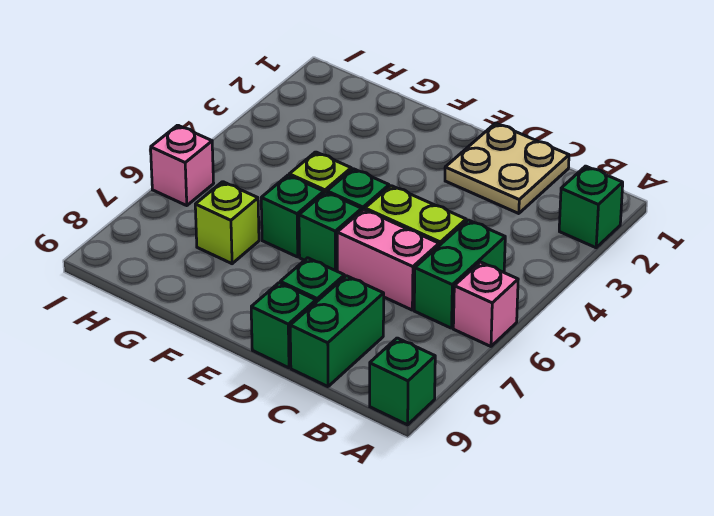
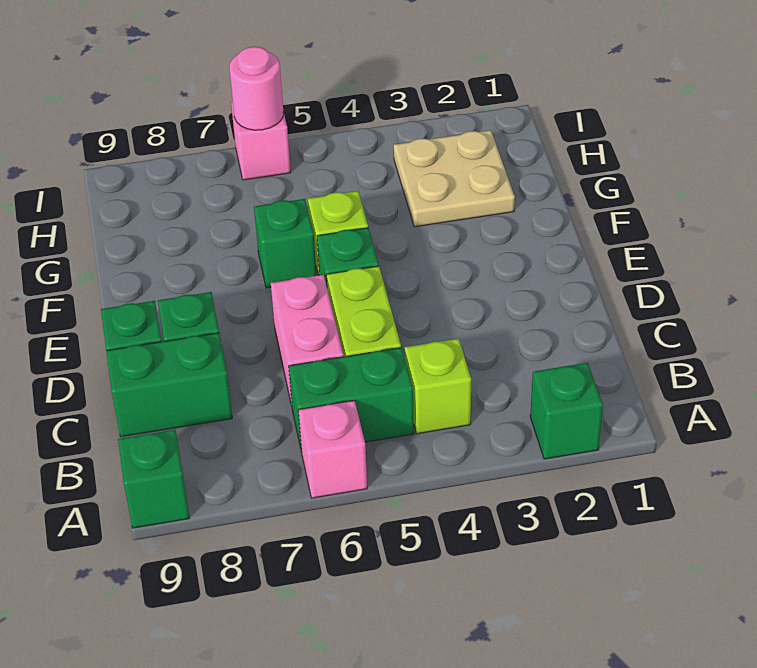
tan 2x2 plate [445,123,569,214] -> tan 2x2 plate moved to [394,130,515,227]
green 1x1 brick [299,192,362,271] -> none
lime 1x1 brick [195,182,259,264] -> lime 1x1 brick moved to [404,339,471,434]
none -> pink 1x1 round brick [230,47,283,130]

